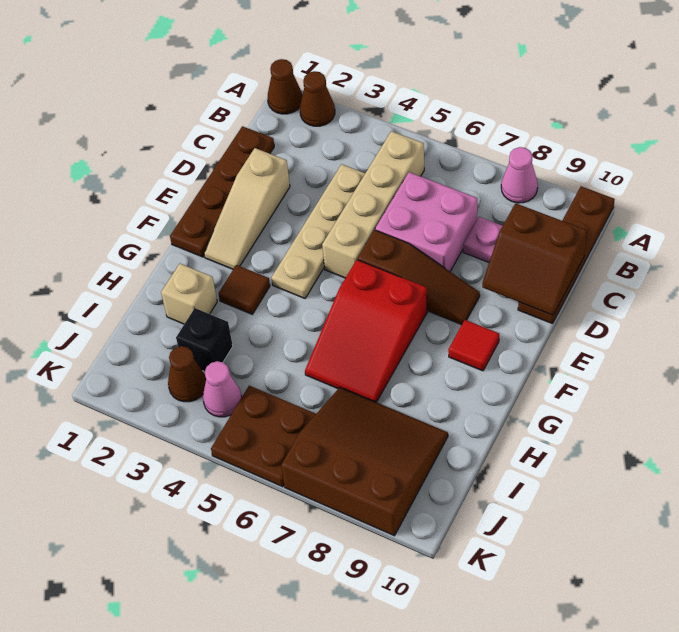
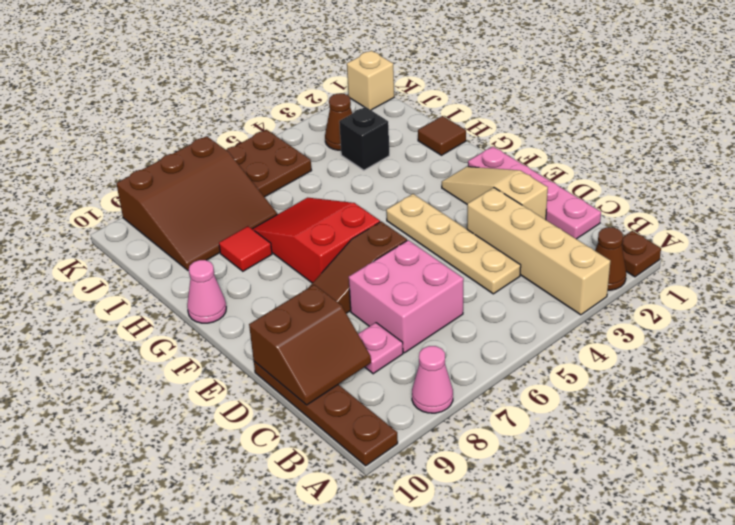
brown 1x1 cone [268,59,302,114] -> brown 1x1 plate [622,231,661,277]
tan 1x4 brick [322,131,424,278] -> tan 1x4 brick moved to [467,188,610,315]
brown 1x4 plate [170,126,274,257] -> pink 1x4 plate [468,146,601,239]
brown 2x2 slope [482,203,587,315] -> brown 2x2 slope turned to [249,285,371,405]
red 1x1 tile [448,320,499,371] -> red 1x1 tile moved to [219,226,272,271]
brown 1x1 tile [218,265,270,314] -> brown 1x1 tile moved to [418,116,466,155]
tan 1x1 brick [161,264,217,324] -> tan 1x1 brick moved to [347,51,394,110]
pink 1x1 cone [203,361,242,417] -> pink 1x1 cone moved to [187,260,226,323]

